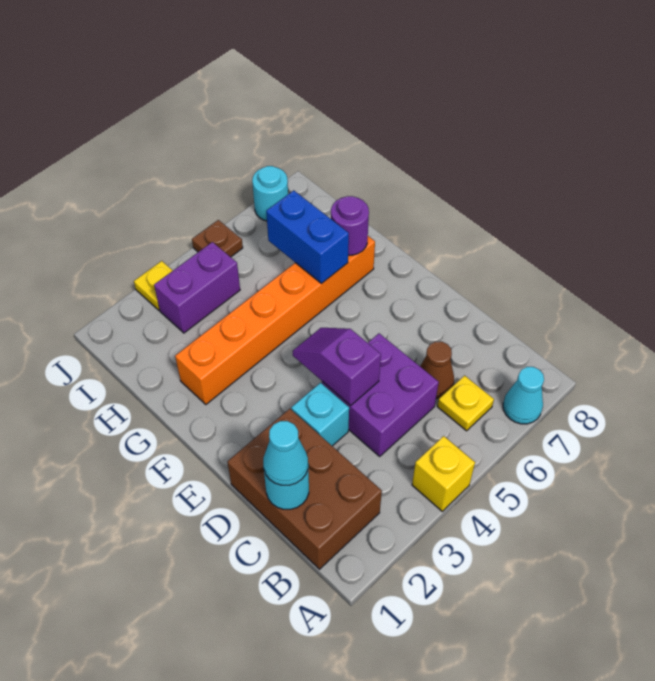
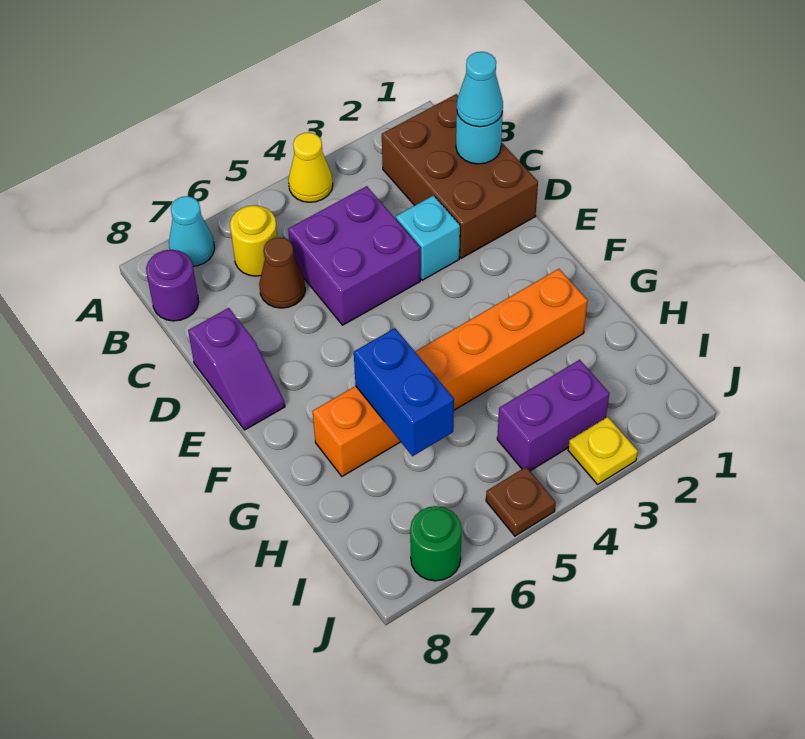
yellow 1x1 brick [412,436,475,511] -> yellow 1x1 cone [288,133,333,202]
yellow 1x1 plate [437,376,494,431] -> yellow 1x1 round brick [230,205,278,276]
purple 1x2 slope [293,328,381,406] -> purple 1x2 slope moved to [188,308,285,430]
purple 1x1 round brick [331,196,369,255] -> purple 1x1 round brick moved to [146,250,199,321]
cyan 1x1 round brick [252,166,288,221] -> green 1x1 round brick [410,506,462,581]

